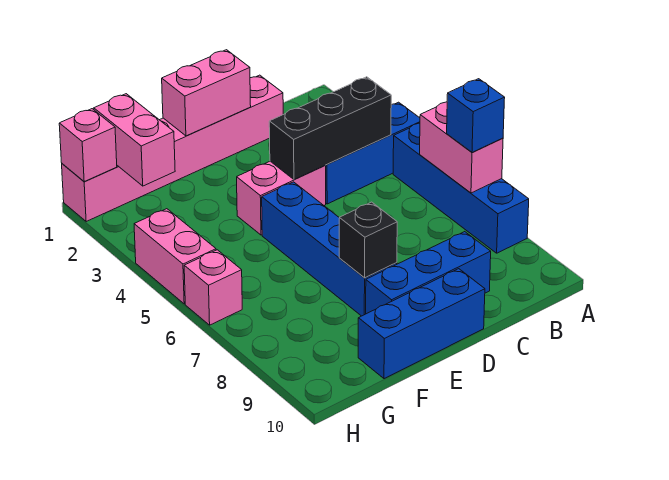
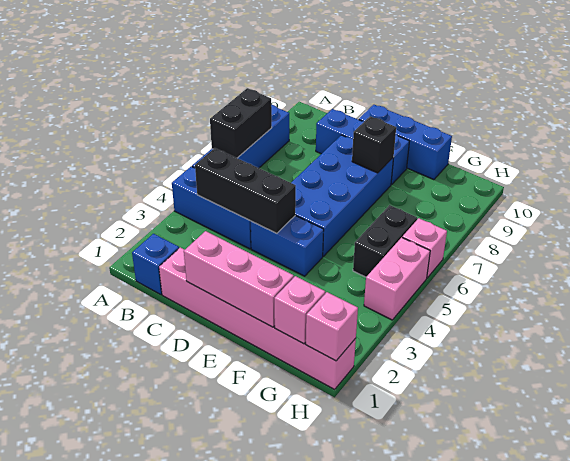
pink 1x2 brick [420,102,503,193] -> black 1x2 brick [210,88,272,158]
blue 1x1 brick [447,79,505,153] -> blue 1x1 brick moved to [132,234,179,295]
pink 1x2 brick [162,50,251,136] -> pink 1x3 brick [184,231,294,327]
pink 1x2 brick [237,161,326,235] -> blue 1x2 brick [251,216,324,276]
blue 1x4 brick [262,182,397,316] -> blue 2x4 brick [291,135,394,256]
pink 1x2 brick [94,94,175,186] -> pink 1x1 brick [274,276,325,344]
none -> black 1x2 brick [353,205,417,277]

